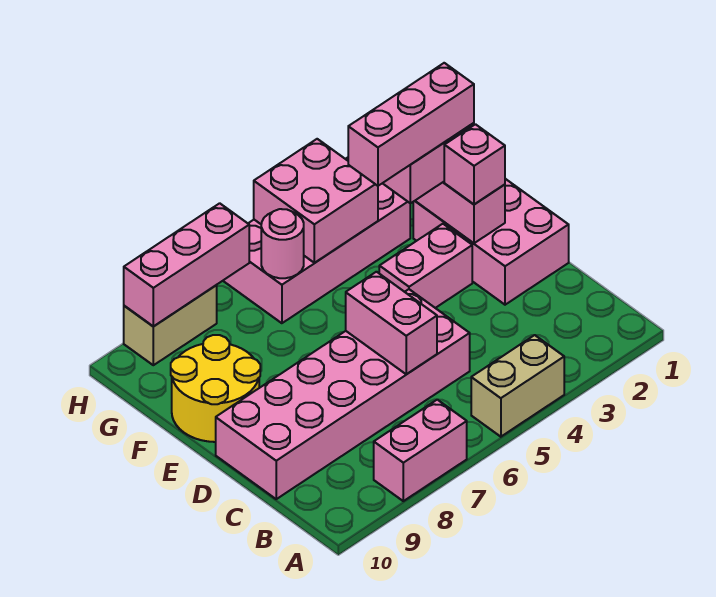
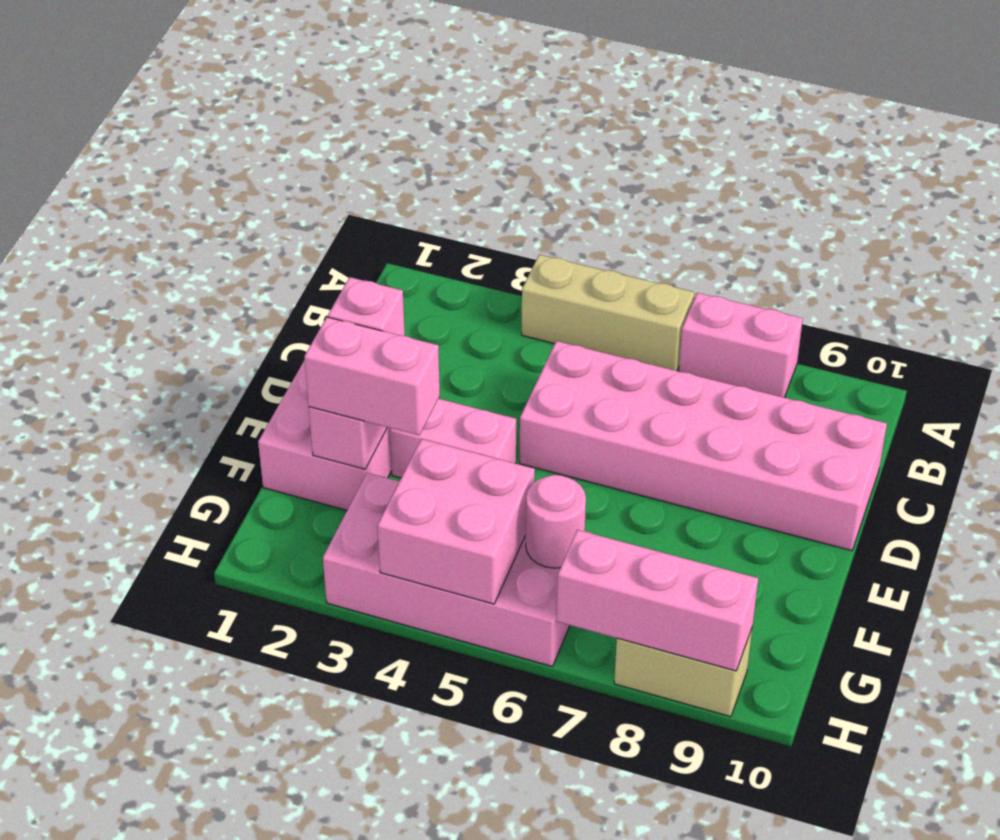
tan 1x2 brick [471,335,564,437] -> tan 1x3 brick [522,255,695,371]
pink 1x2 brick [346,272,437,374] -> none
yellow 2x2 round brick [171,335,260,442] -> none
pink 1x3 brick [348,63,474,186] -> none

